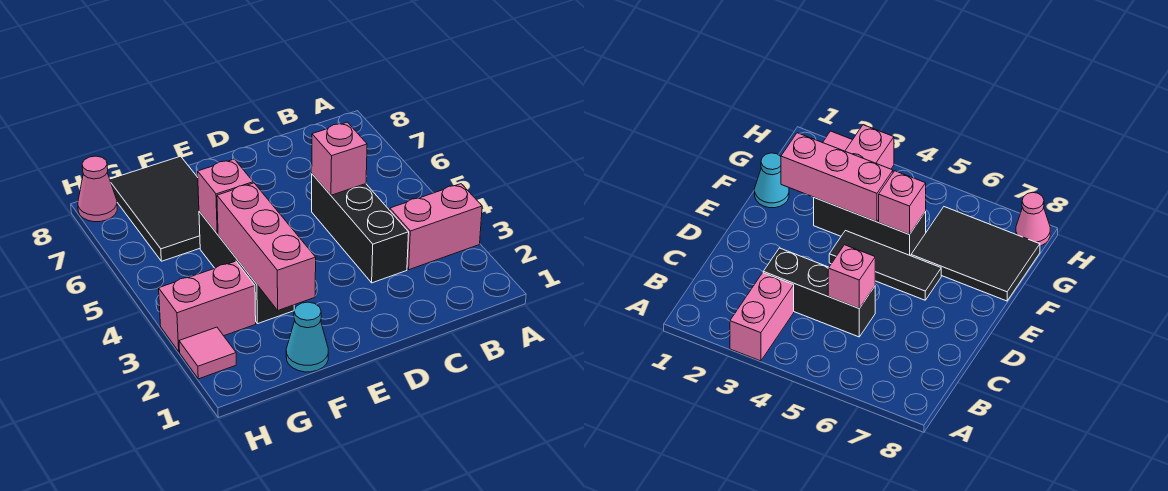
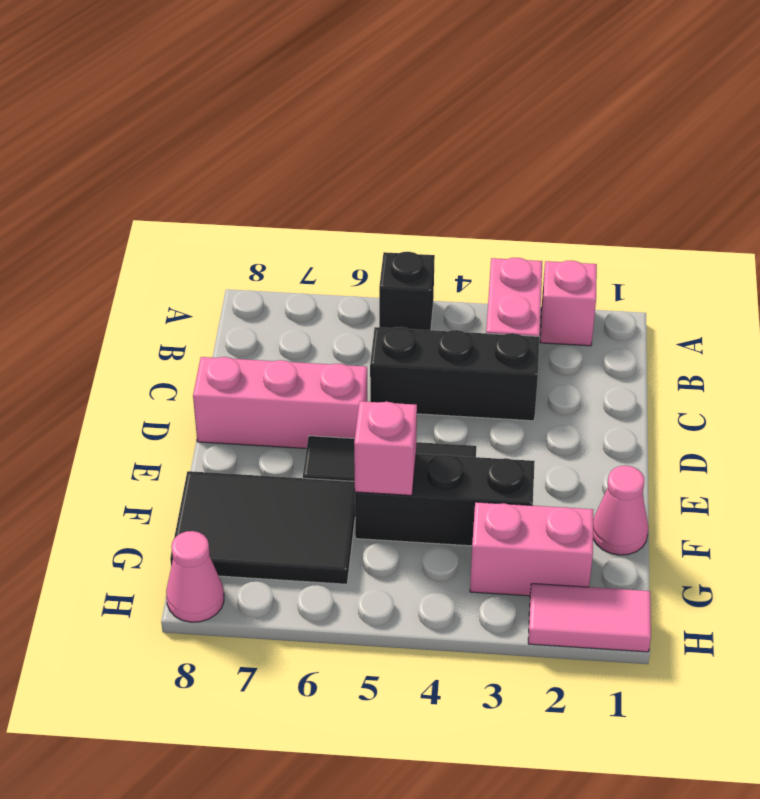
none -> black 1x1 brick [379,252,435,330]
pink 1x1 brick [312,122,367,195] -> pink 1x1 brick moved to [540,261,597,346]
cyan 1x1 cone [286,302,328,372] -> pink 1x1 cone [593,466,649,555]
pink 1x3 brick [217,183,316,310] -> pink 1x3 brick moved to [193,357,367,449]
pink 1x2 brick [159,261,256,352] -> pink 1x2 brick turned to [470,502,593,596]
pink 1x1 tile [179,327,236,379] -> pink 1x2 tile [528,584,651,652]

